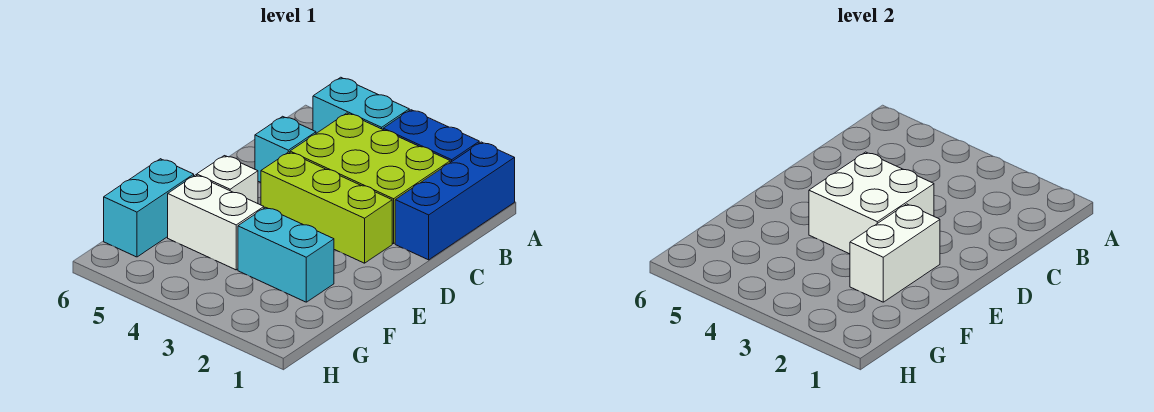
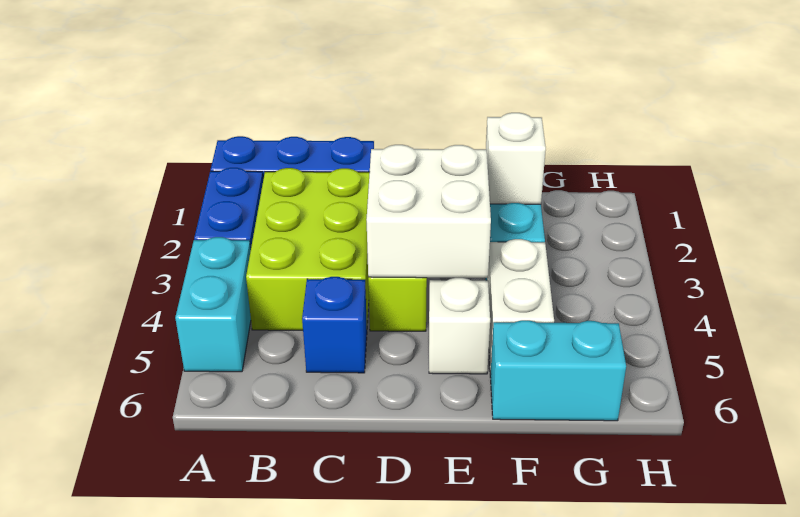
cyan 1x1 brick [255,116,316,182] -> blue 1x1 brick [302,277,367,373]
white 1x2 brick [850,204,940,302] -> white 1x1 brick [486,113,546,204]

